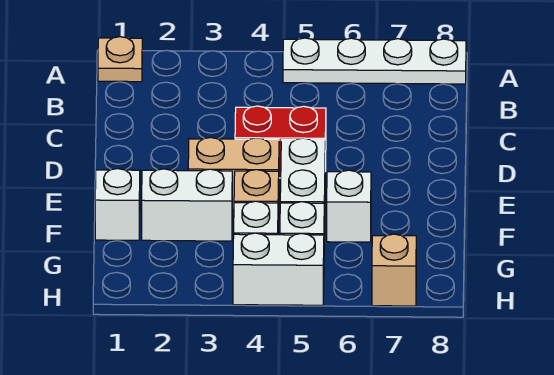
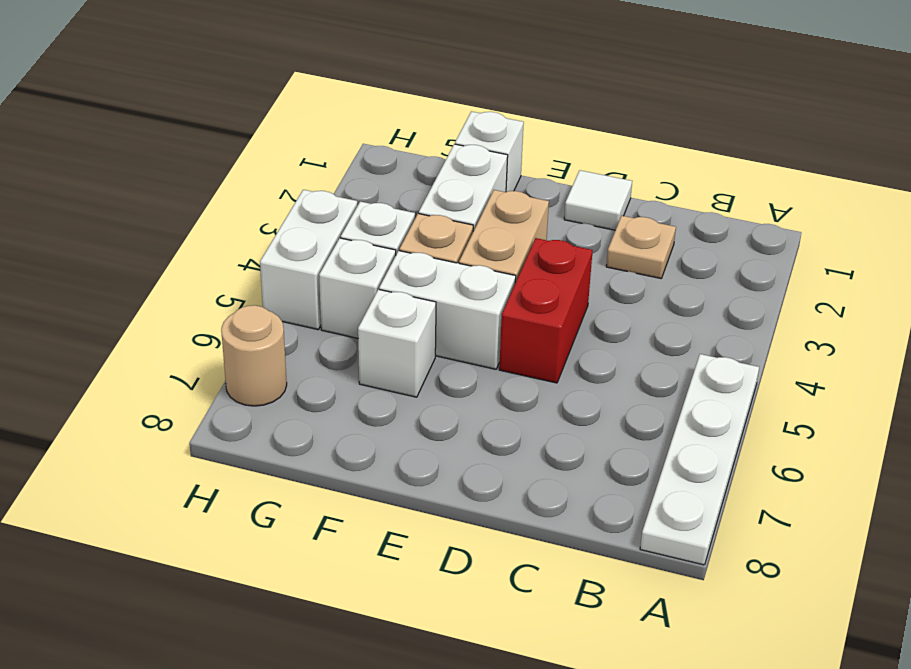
tan 1x1 plate [98,37,142,82] -> tan 1x1 plate moved to [606,216,676,278]
none -> white 1x1 tile [564,170,632,230]
tan 1x1 brick [372,234,416,306] -> tan 1x1 round brick [221,305,287,406]

